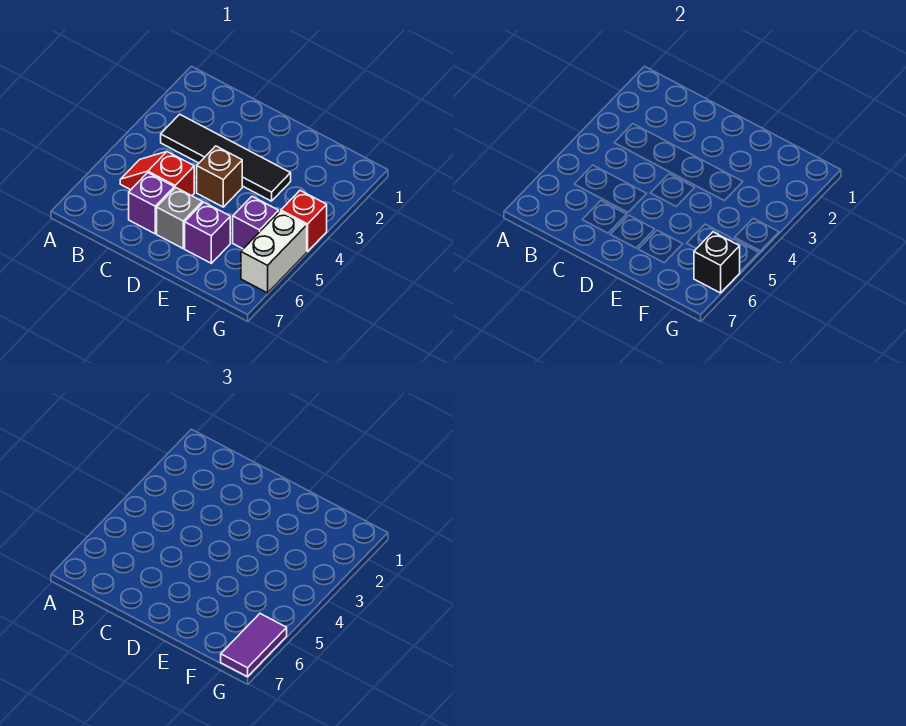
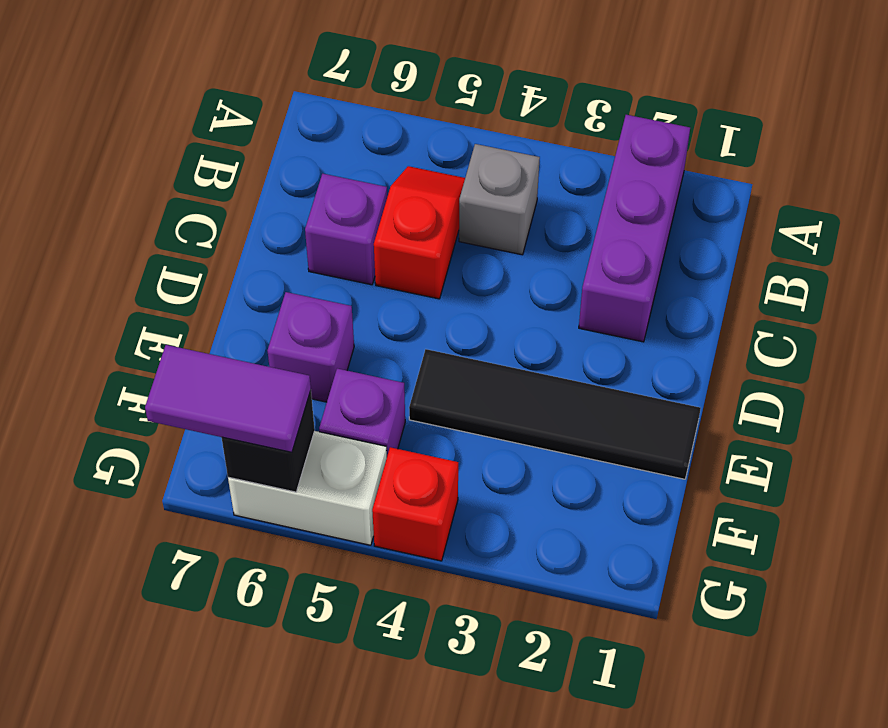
none -> purple 1x3 brick [579,115,690,342]
black 1x4 tile [161,114,291,201] -> black 1x4 tile turned to [409,349,701,479]
brown 1x1 brick [197,146,242,207] -> none
grey 1x1 brick [157,188,202,248] -> grey 1x1 brick moved to [459,144,540,255]

